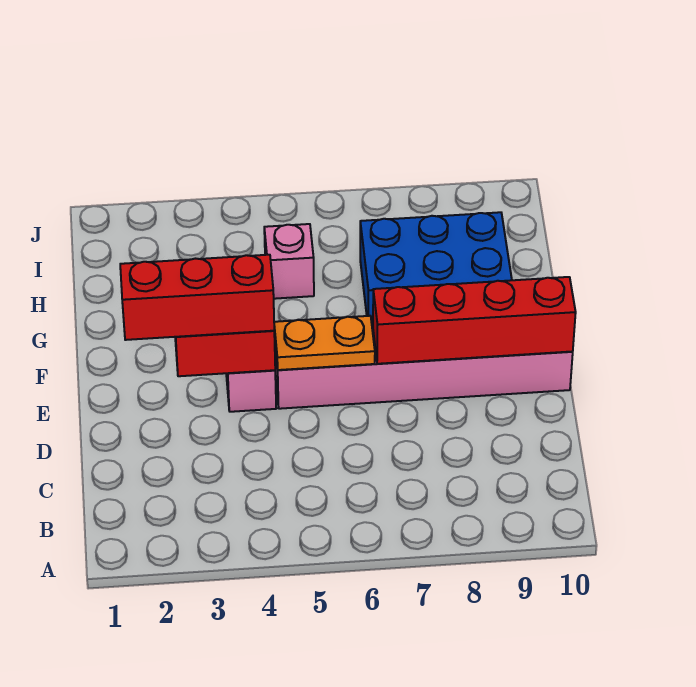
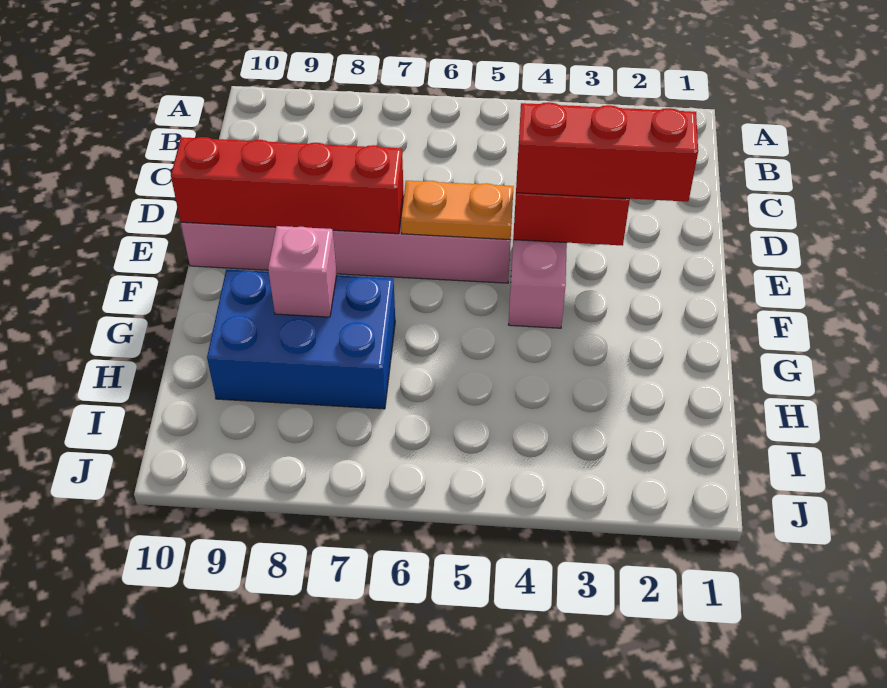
pink 1x1 brick [264,224,314,299] -> pink 1x1 brick moved to [268,226,337,317]

